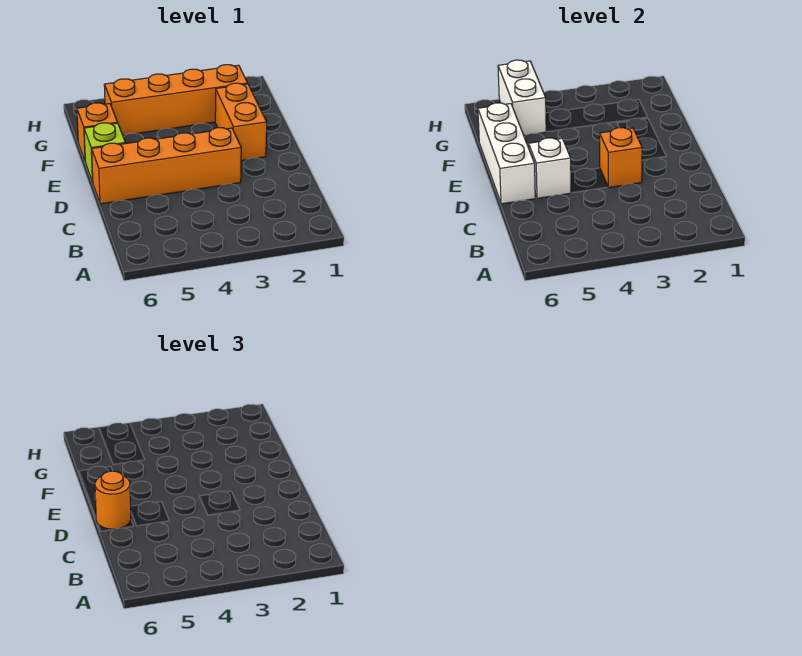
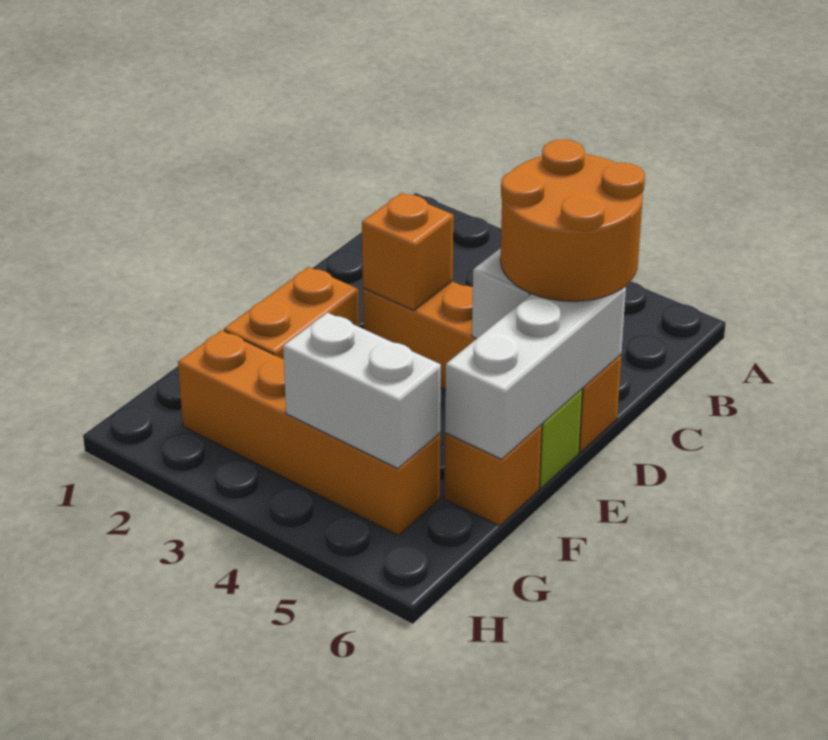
orange 1x1 round brick [95,471,131,530] -> orange 2x2 round brick [500,140,645,301]
white 1x2 brick [498,60,546,135] -> white 1x2 brick turned to [283,313,441,469]

